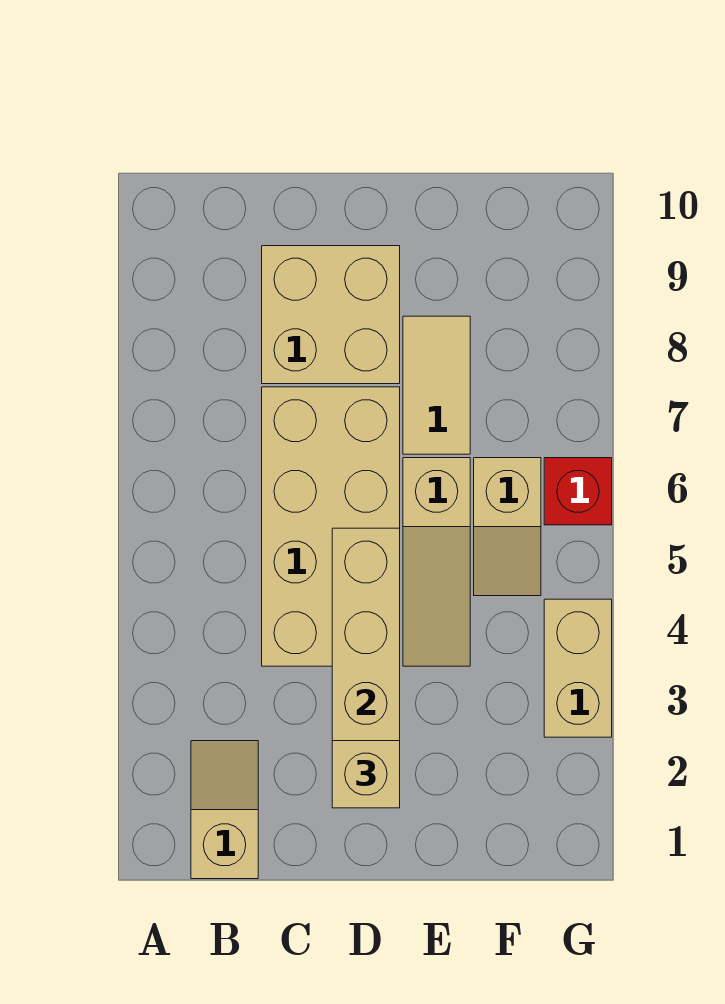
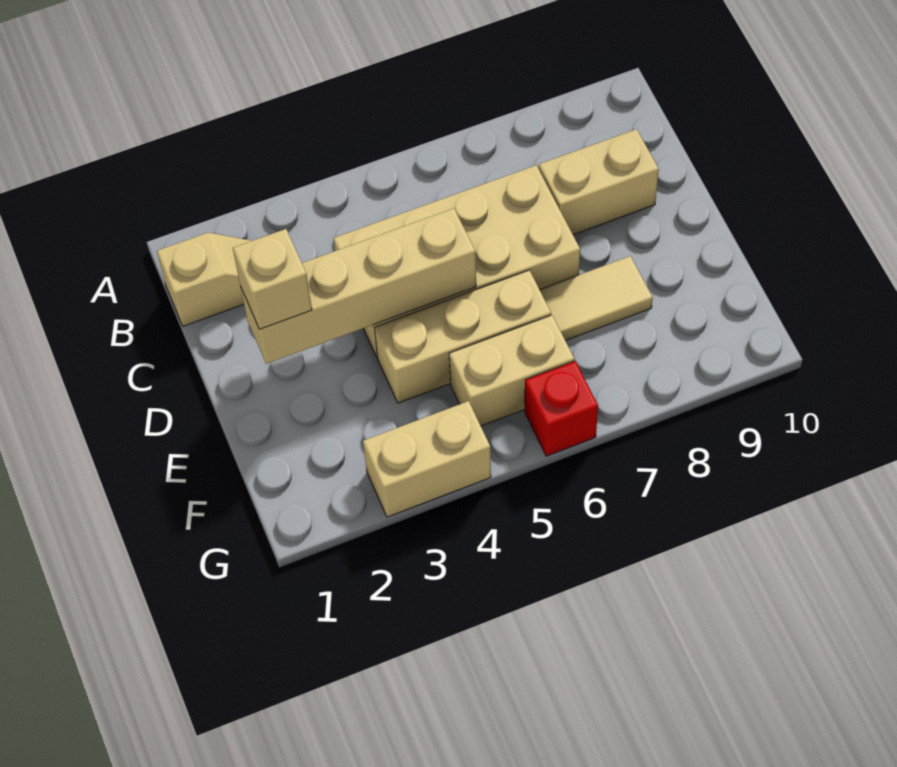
tan 2x2 brick [262,246,400,384] -> tan 1x2 brick [539,129,659,235]
tan 1x3 slope [403,458,470,666] -> tan 1x3 brick [374,270,551,403]
tan 1x2 slope [474,458,541,596] -> tan 1x2 brick [449,315,574,426]

